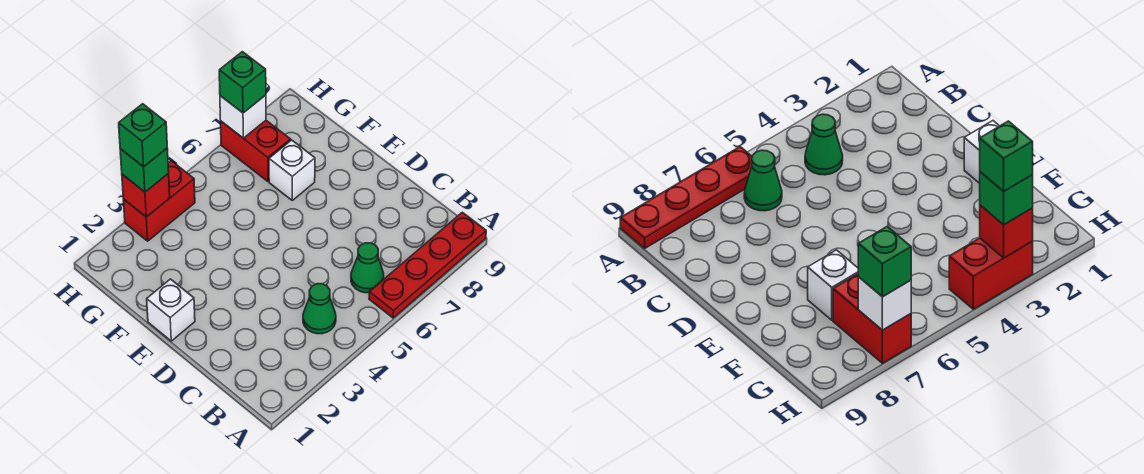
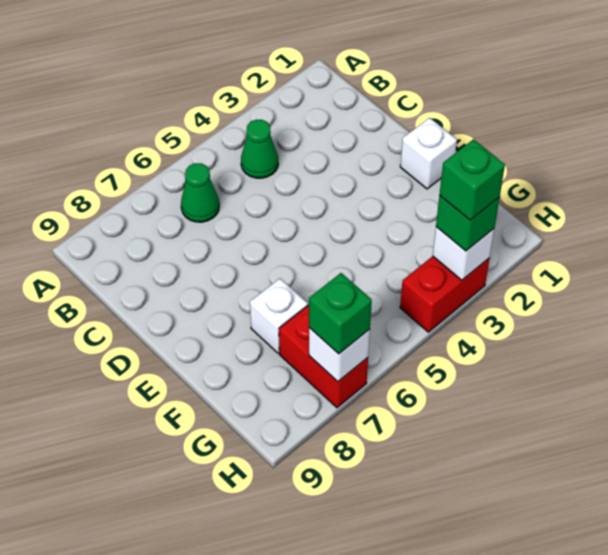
red 1x4 plate [369,212,486,318] -> none
red 1x1 brick [122,174,170,217] -> white 1x1 brick [433,227,494,280]

